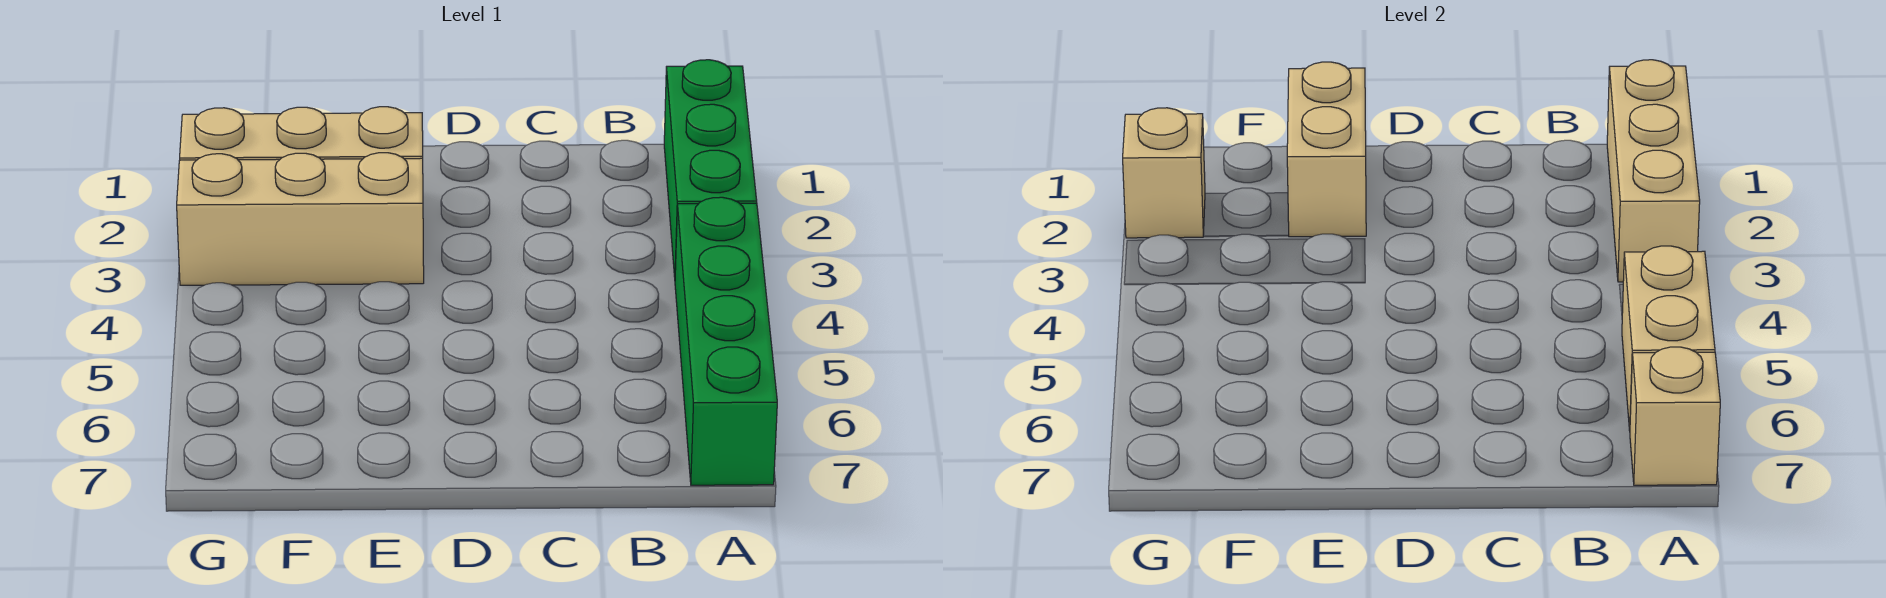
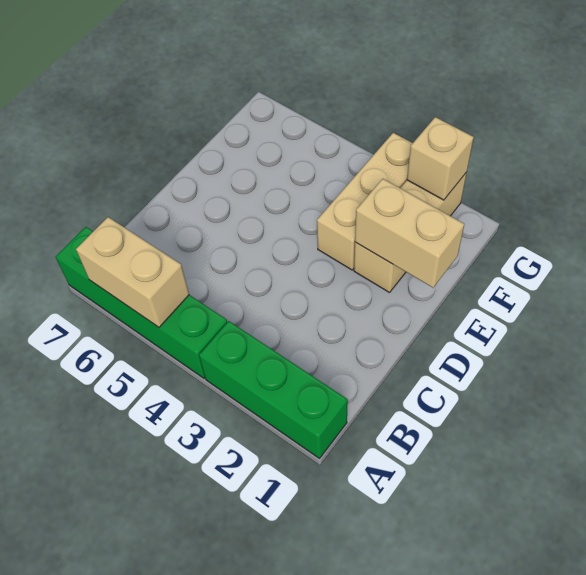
tan 1x3 brick [1607,60,1700,282] -> none
tan 1x1 brick [1630,347,1720,485] -> none

